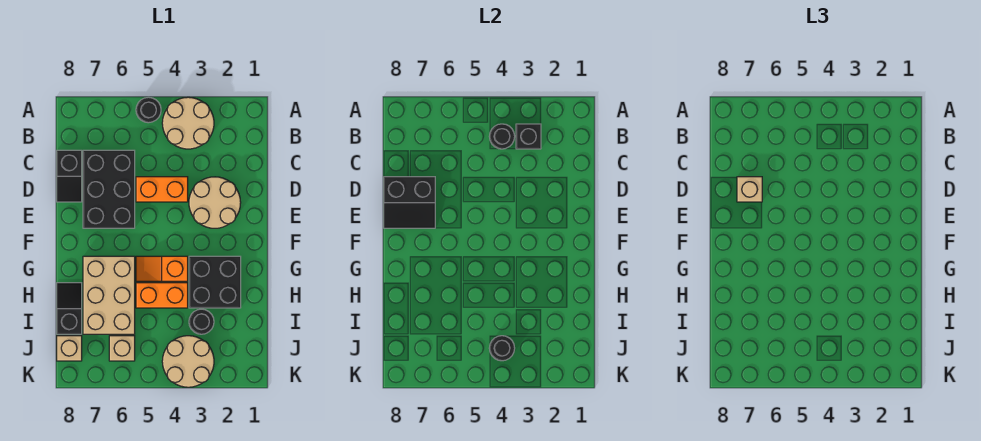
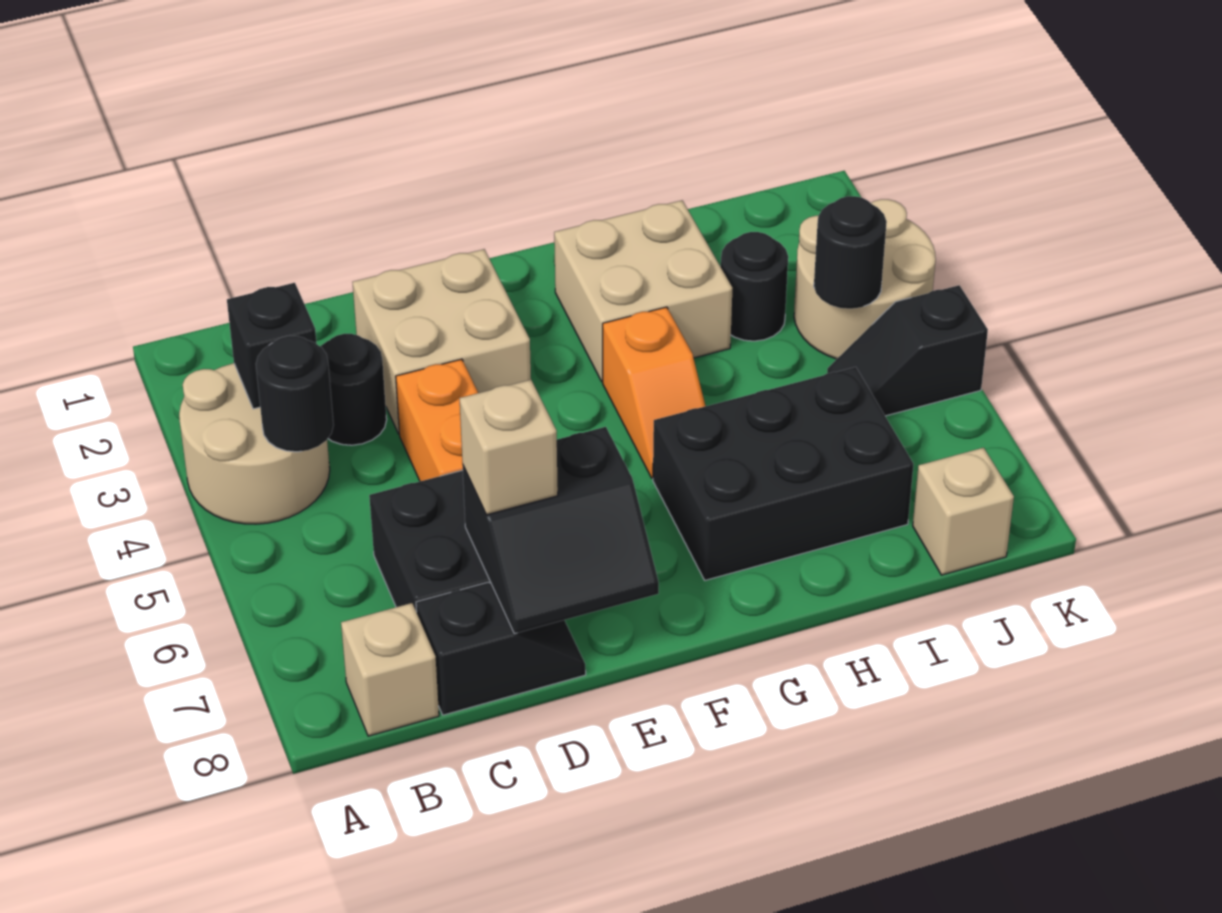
black 1x1 round brick [136,97,161,123] -> black 1x1 round brick moved to [320,334,387,445]
tan 2x2 round brick [189,177,241,228] -> tan 2x2 brick [353,249,531,434]
black 2x2 slope [384,177,435,228] -> black 2x2 slope turned to [463,427,659,634]
black 2x2 brick [189,256,241,308] -> tan 2x2 brick [554,200,732,382]
tan 2x3 brick [83,256,135,334] -> black 2x3 brick [653,367,914,580]
orange 1x2 brick [136,283,188,308] -> none
black 1x2 slope [57,283,82,334] -> black 1x2 slope moved to [827,285,988,416]
tan 1x1 brick [109,336,135,361] -> tan 1x1 brick moved to [341,603,439,736]

